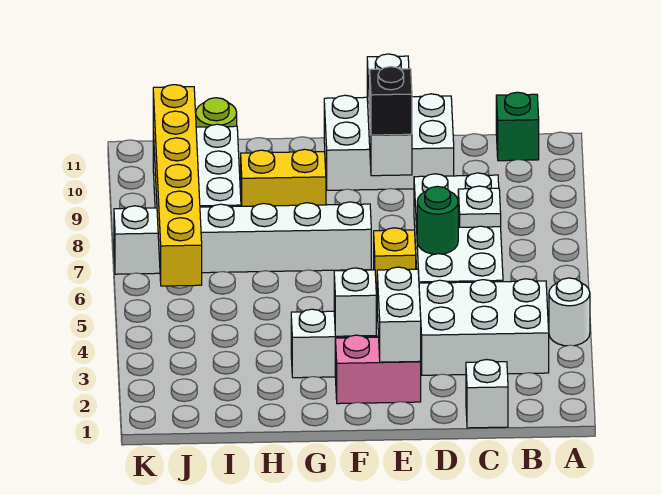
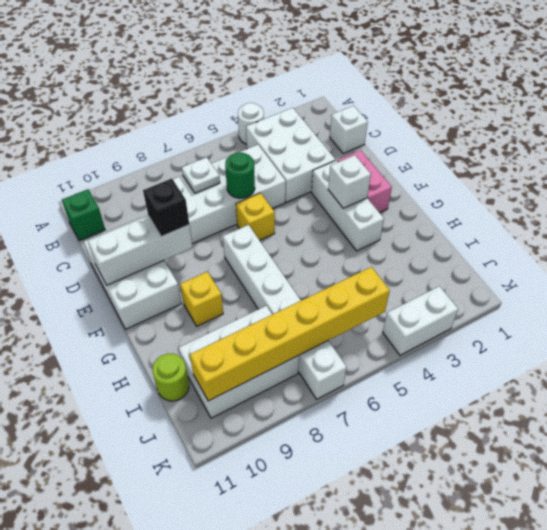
white 1x2 brick [377,267,421,362] -> white 1x2 brick moved to [383,286,458,355]
yellow 1x2 brick [241,149,326,206] -> yellow 1x1 brick [180,272,223,326]

